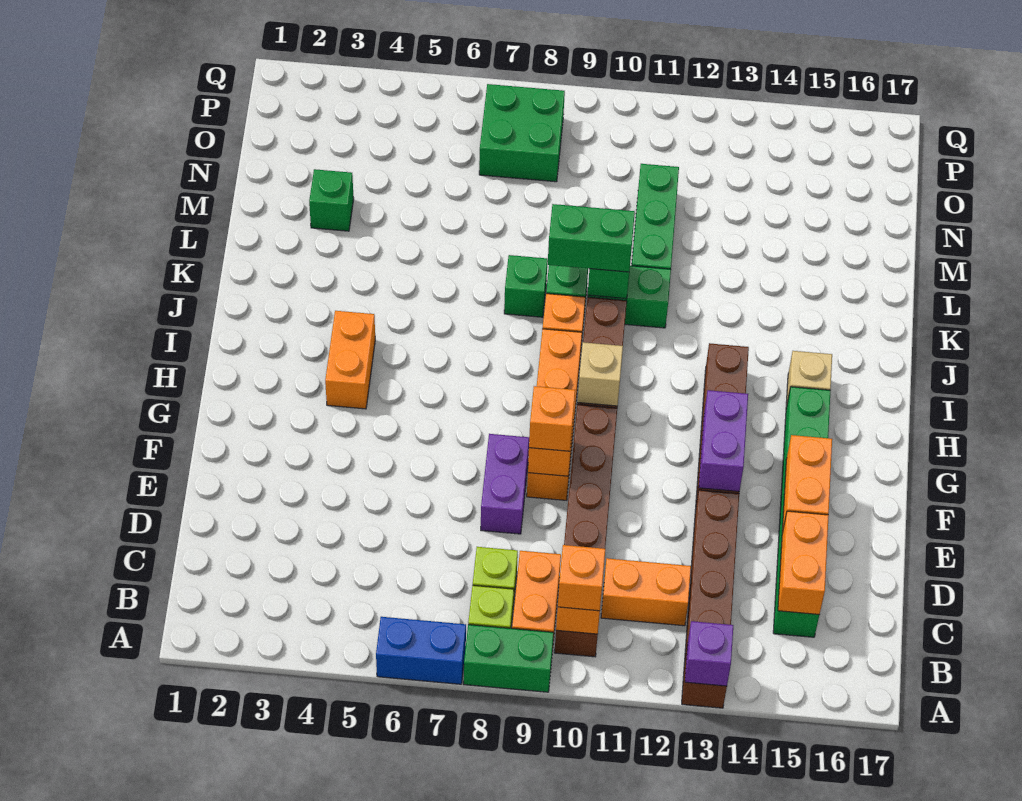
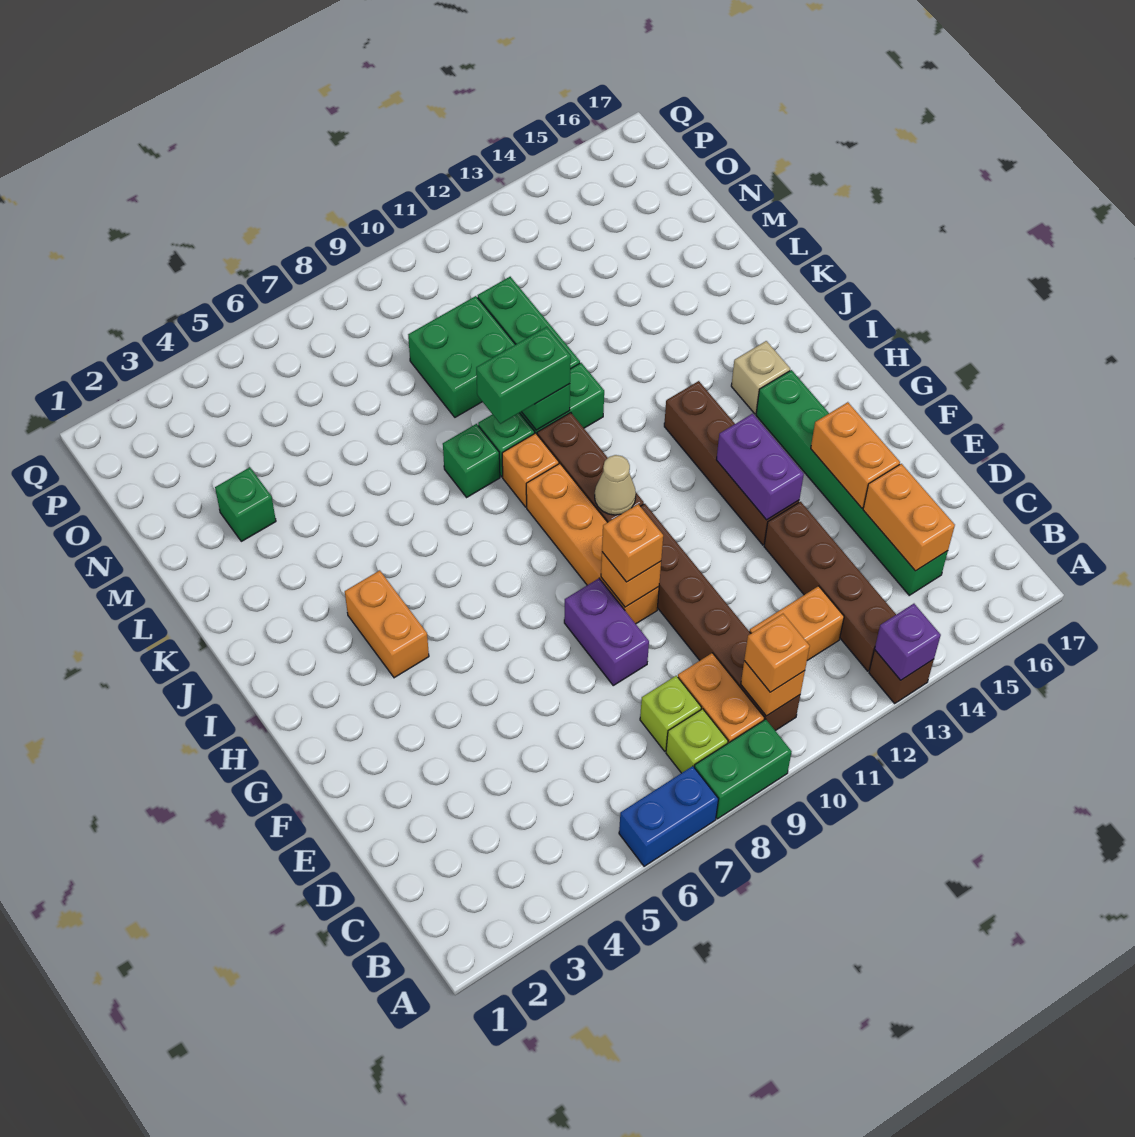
tan 1x1 brick [577,342,623,406] -> tan 1x1 cone [595,455,636,515]
green 2x2 brick [479,84,565,182] -> green 2x2 brick moved to [408,296,515,417]

